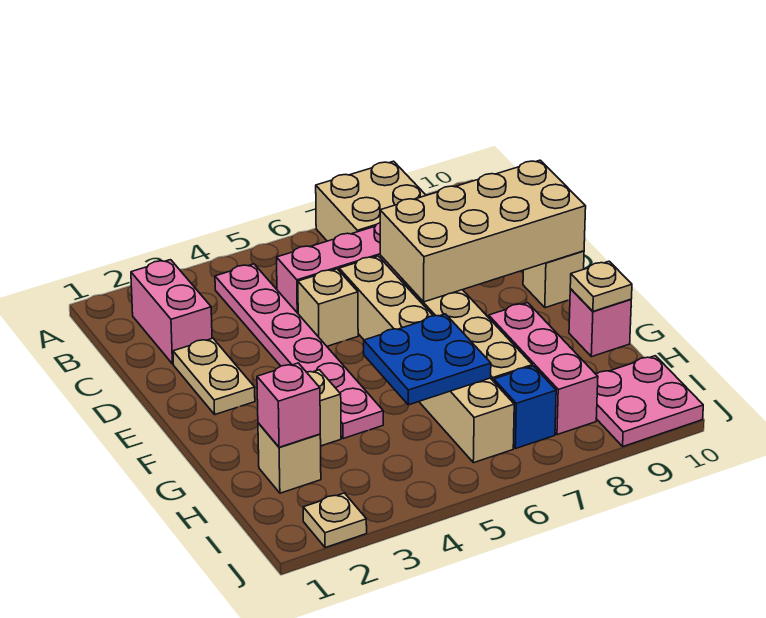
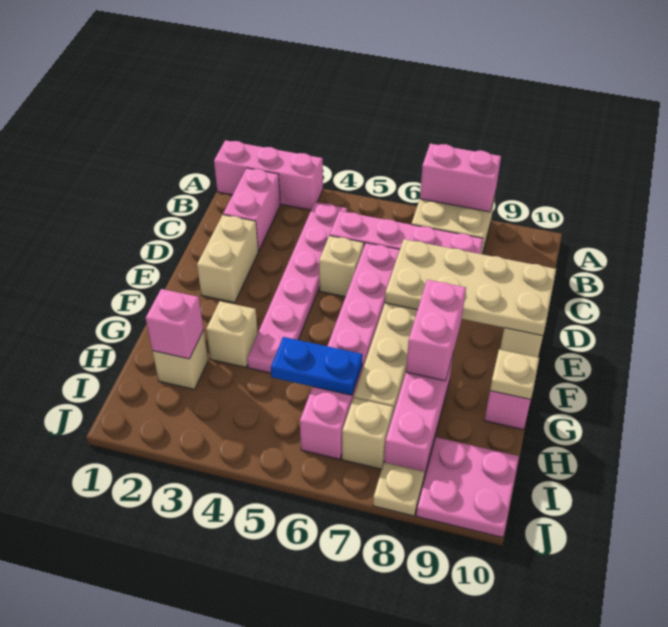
none -> pink 1x3 brick [214,140,323,210]
none -> pink 1x2 brick [420,144,501,212]
tan 1x2 plate [173,338,255,414] -> tan 1x2 brick [197,215,258,303]
tan 1x6 brick [339,256,514,463] -> pink 1x6 brick [300,243,400,459]
tan 2x4 brick [380,160,586,302] -> tan 2x4 plate [385,239,556,336]
none -> pink 1x2 brick [406,280,466,381]
blue 2x2 plate [364,314,491,405] -> blue 1x2 plate [271,337,363,395]
blue 1x1 brick [494,366,556,449] -> tan 1x1 brick [342,398,393,469]
tan 1x1 plate [303,493,367,548] -> tan 1x1 plate moved to [373,462,424,516]

